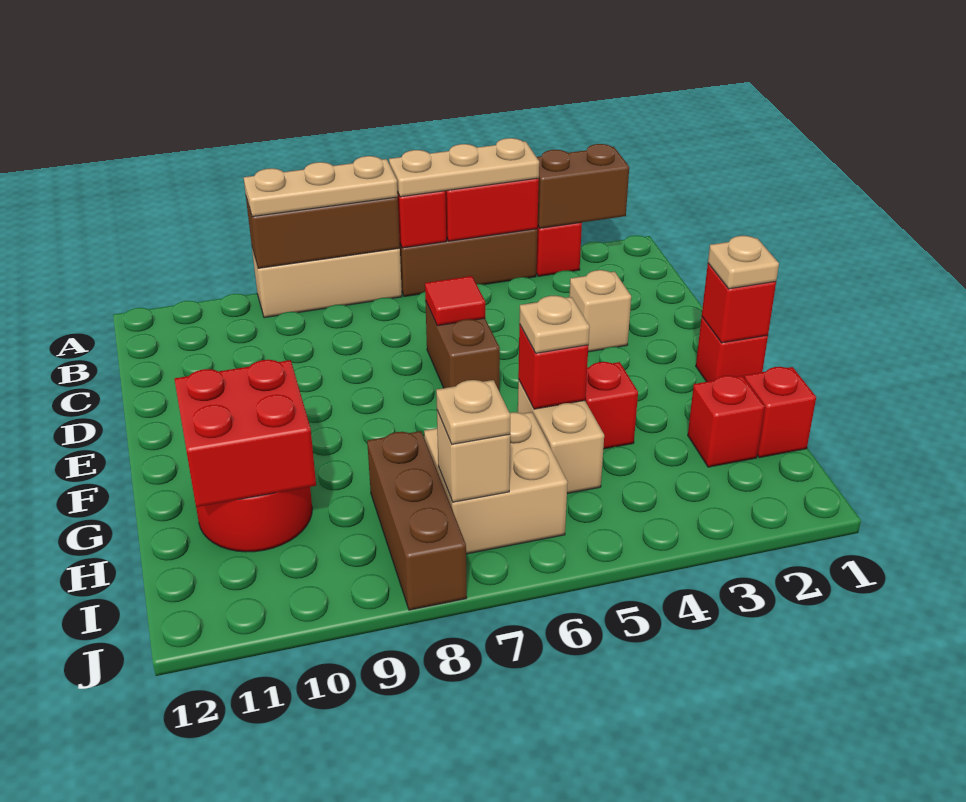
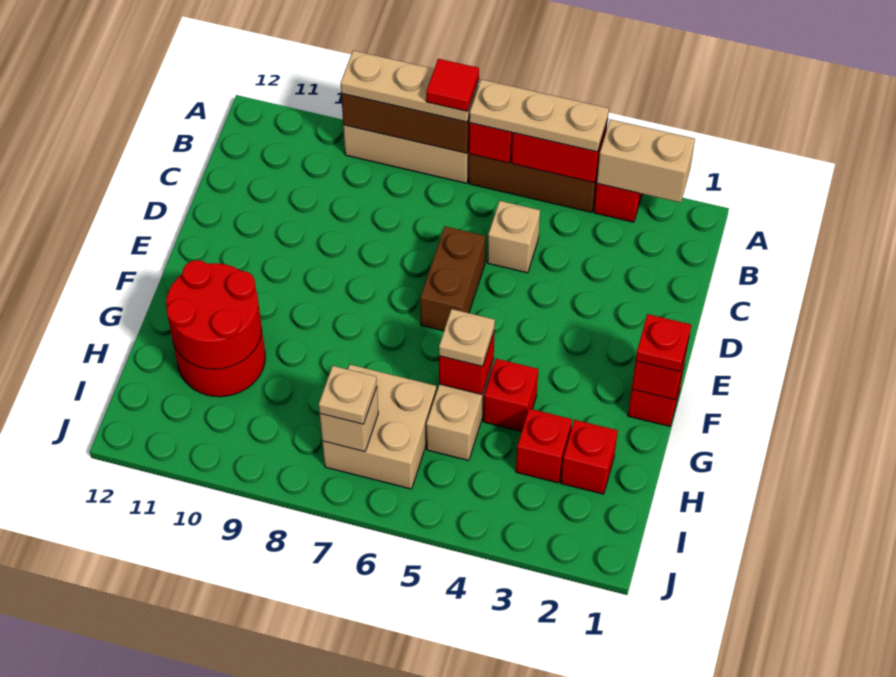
brown 1x2 brick [537,144,629,228] -> tan 1x2 brick [597,119,695,203]
tan 1x1 brick [569,270,631,352] -> tan 1x1 brick moved to [487,201,540,273]
red 1x1 tile [425,276,485,326] -> red 1x1 tile moved to [426,59,479,111]
tan 1x1 plate [708,236,779,289] -> red 1x1 plate [636,314,691,372]
red 2x2 brick [174,360,316,507] -> red 2x2 round brick [166,260,262,369]
red 1x1 brick [744,367,816,458] -> red 1x1 brick moved to [516,409,572,483]
brown 1x3 brick [367,431,467,610] -> none

